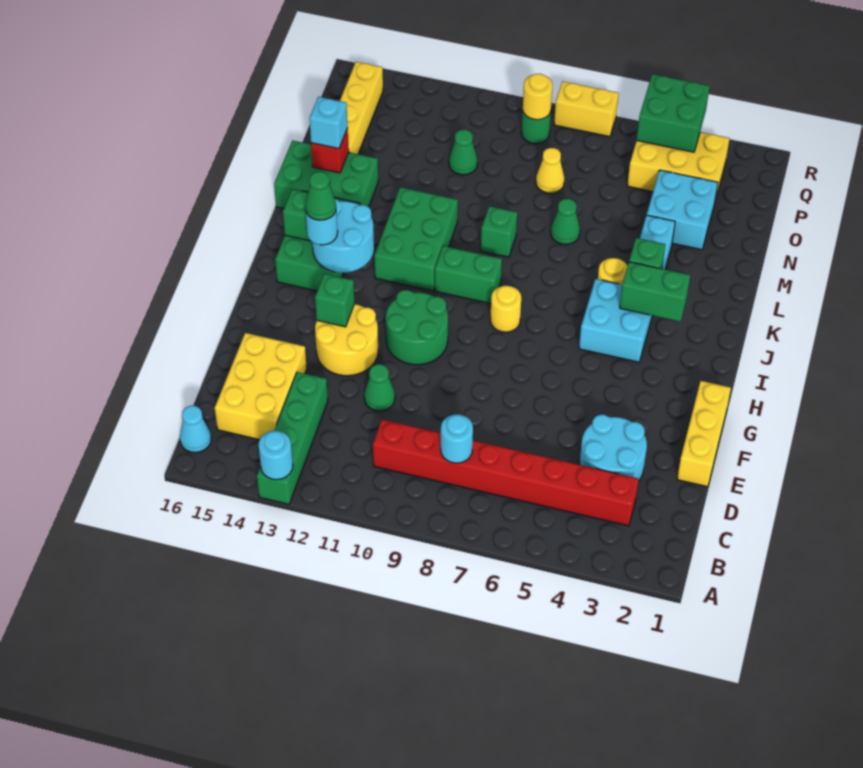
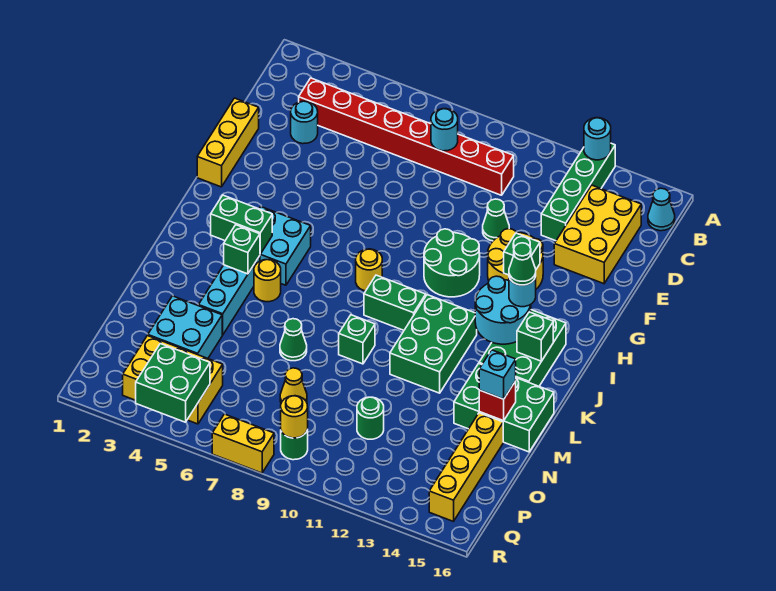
cyan 2x2 round brick [580,415,647,481] -> cyan 1x1 round brick [291,101,318,144]
green 1x1 cone [449,130,477,175] -> green 1x1 round brick [357,397,384,439]

